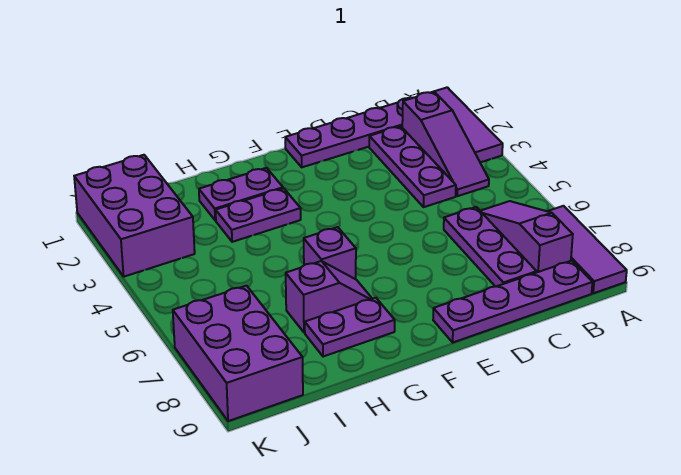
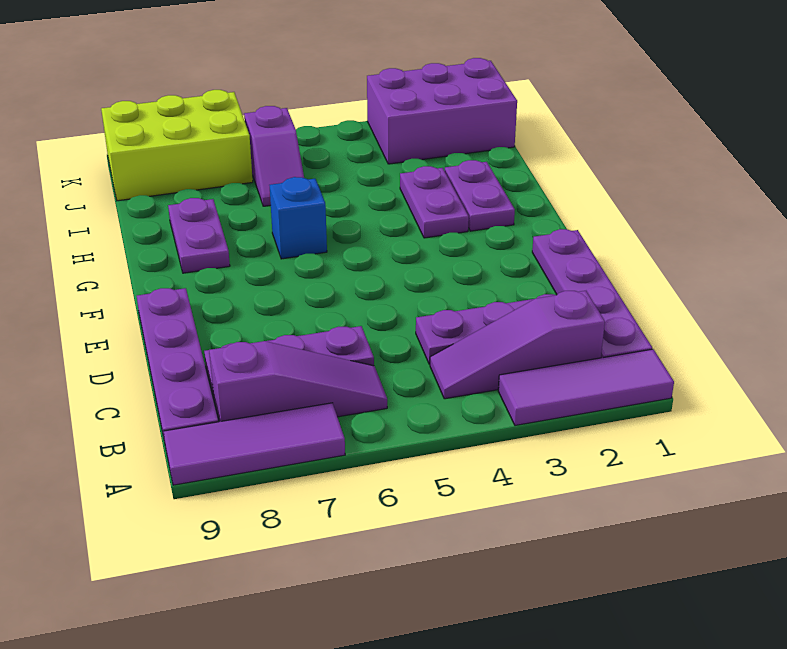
purple 1x1 brick [304,227,356,279] -> blue 1x1 brick [270,177,327,259]
purple 1x2 slope [286,261,372,333] -> purple 1x2 slope moved to [244,106,304,206]
purple 2x3 brick [173,286,303,421] -> lime 2x3 brick [101,90,253,201]

